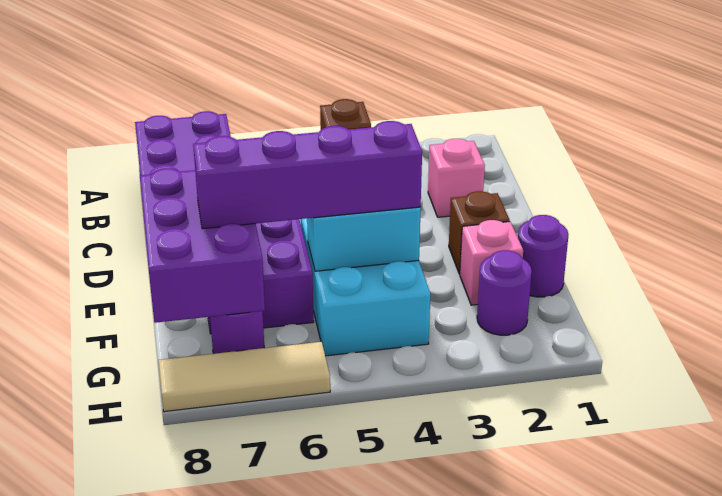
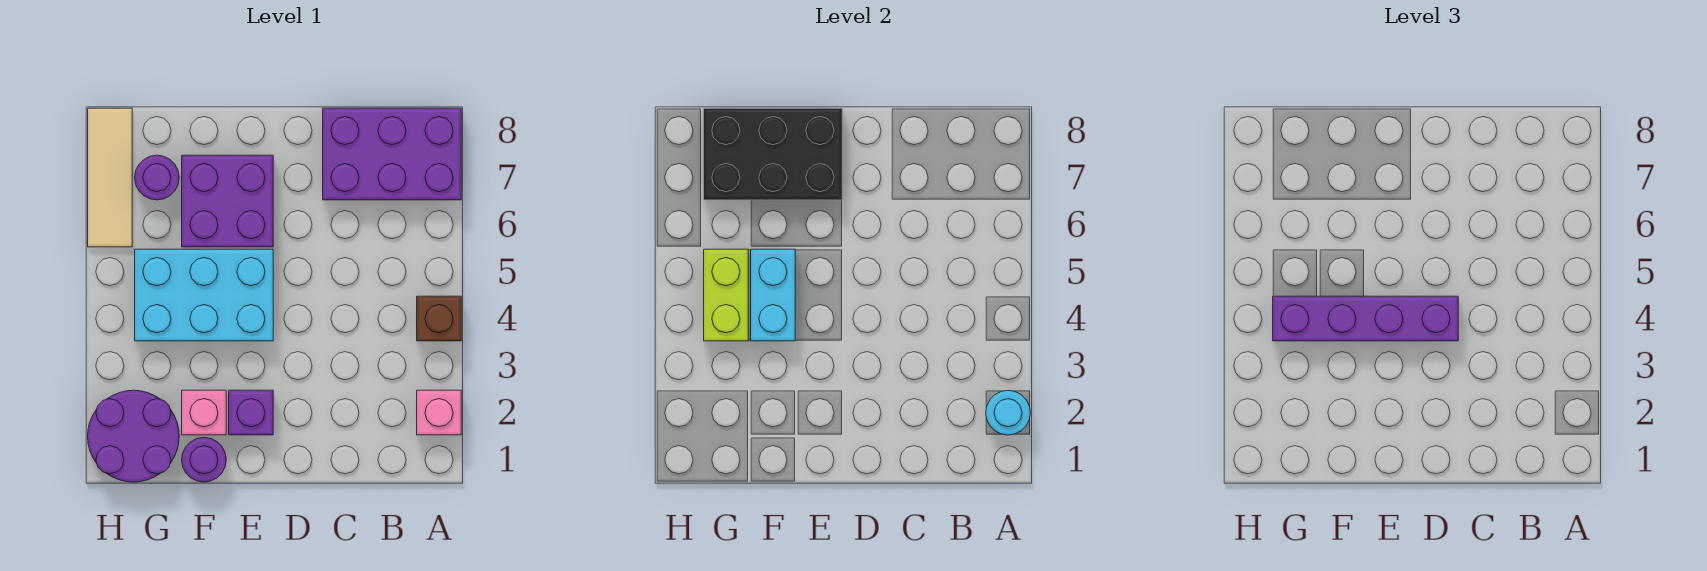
none -> cyan 1x1 round brick [986,390,1030,435]
pink 1x1 brick [428,139,485,217] -> pink 1x1 brick moved to [417,390,461,435]
brown 1x1 brick [449,191,510,274] -> purple 1x1 brick [229,390,273,435]
purple 2x3 brick [140,169,265,323] -> black 2x3 brick [704,108,842,200]
purple 1x4 brick [193,121,422,229] -> purple 1x4 brick turned to [1273,296,1458,341]
purple 1x1 round brick [477,250,532,335] -> purple 2x2 round brick [88,390,179,482]
none -> lime 1x2 brick [704,249,748,341]

